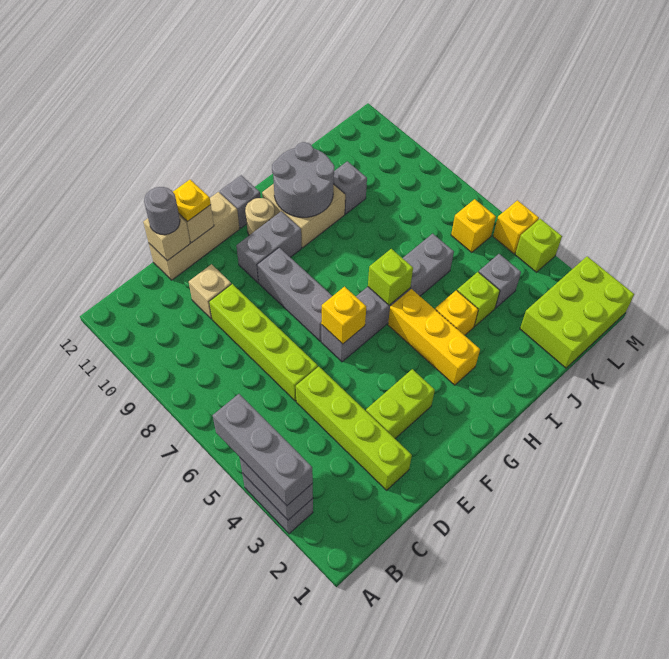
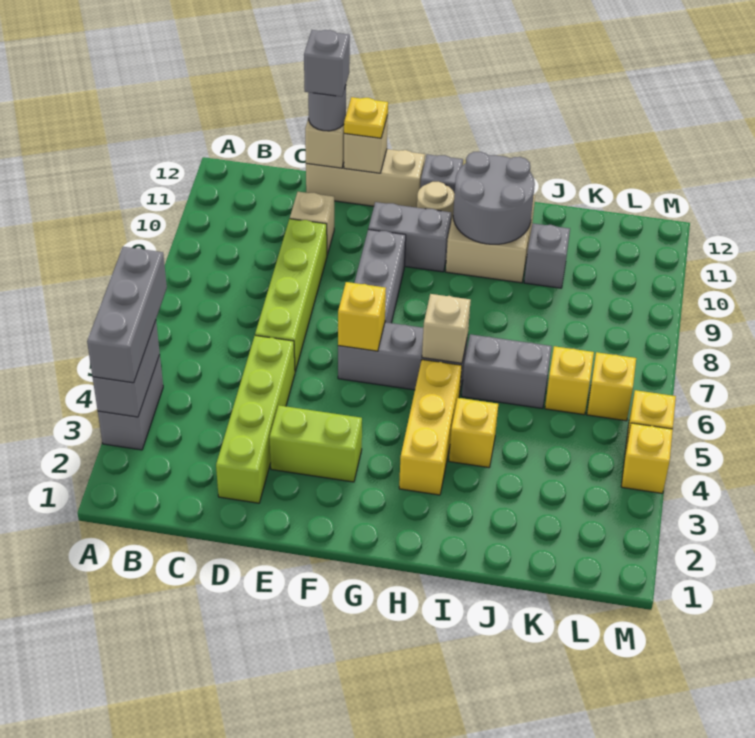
lime 1x1 brick [368,249,413,305] -> tan 1x1 brick [422,294,471,363]
lime 1x1 brick [457,272,500,326] -> none
lime 2x3 brick [520,256,634,368] -> none
grey 1x1 brick [479,254,521,308] -> grey 1x1 brick moved to [304,30,350,97]
none -> yellow 1x1 brick [545,346,594,415]
lime 1x1 brick [515,219,562,272] -> yellow 1x1 brick [621,423,673,493]

